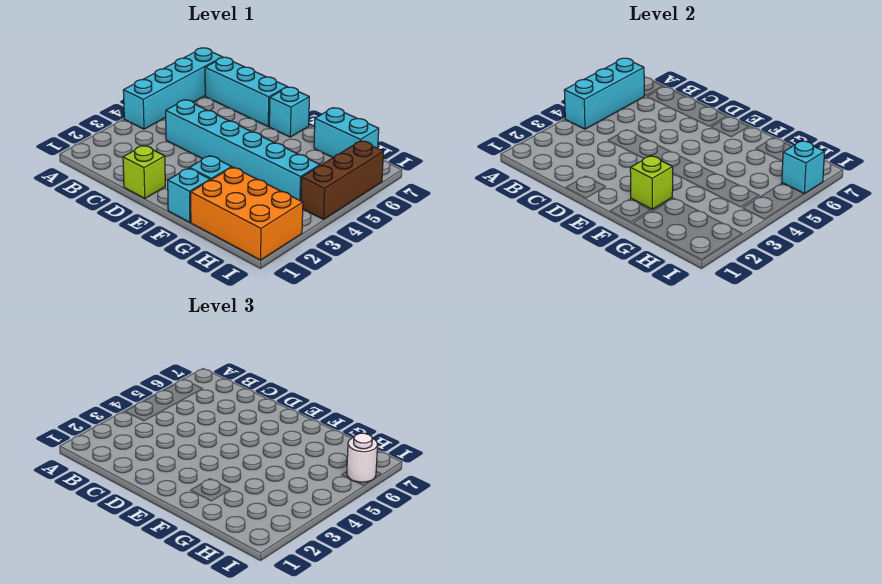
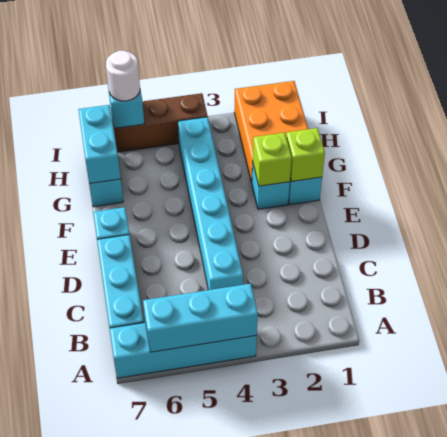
lime 1x1 brick [123,145,165,198] -> lime 1x1 brick moved to [286,128,325,181]
none -> cyan 1x2 brick [78,105,121,184]

